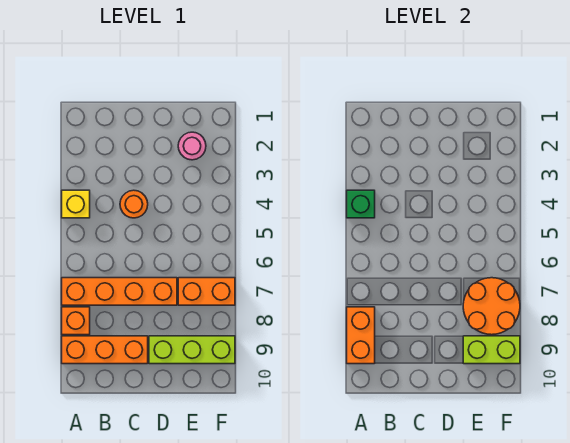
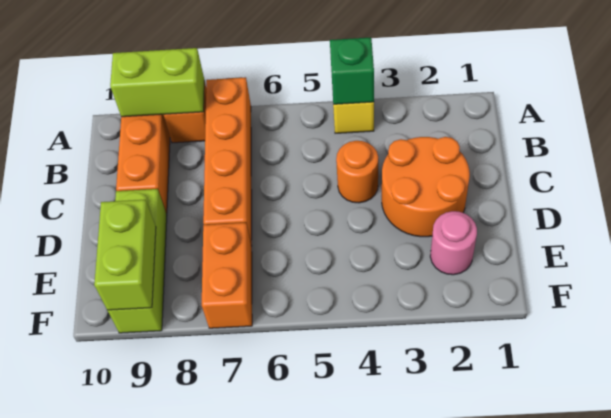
orange 1x2 brick [347,307,375,364] -> lime 1x2 brick [110,48,204,117]
orange 2x2 round brick [463,278,520,335] -> orange 2x2 round brick moved to [382,137,470,237]

